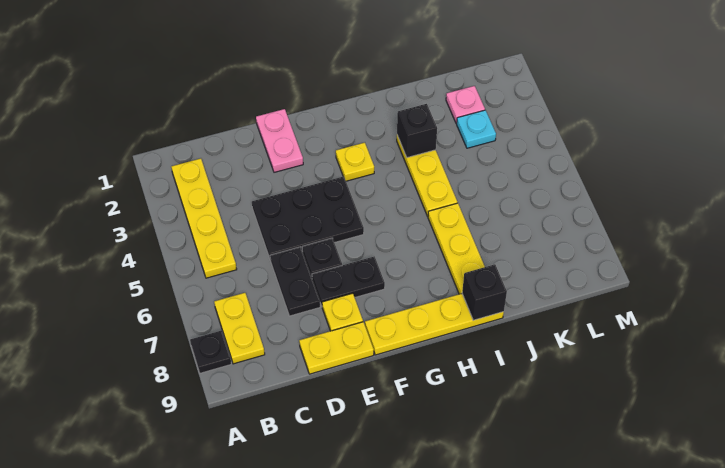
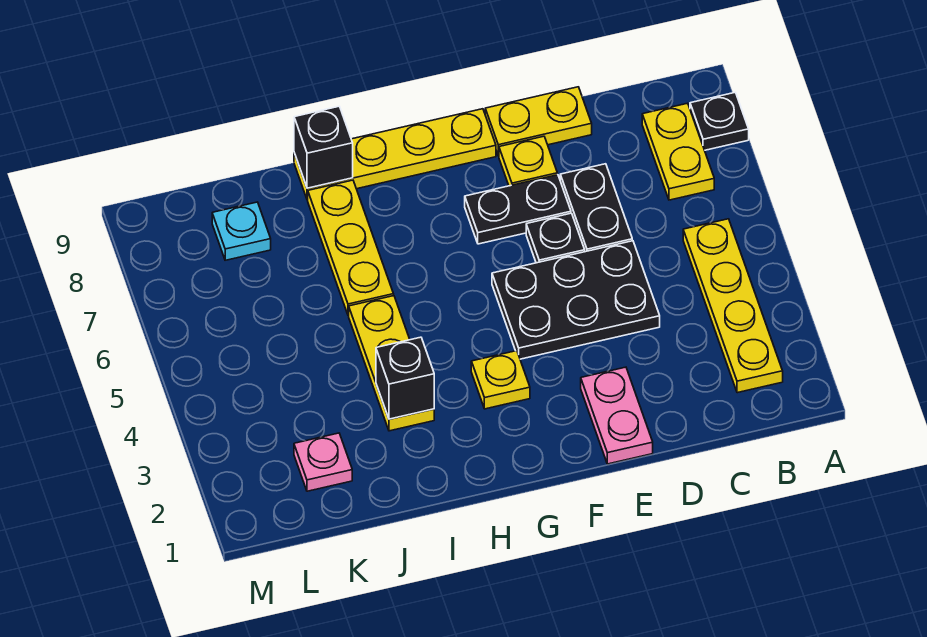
cyan 1x1 plate [457,110,496,148] -> cyan 1x1 plate moved to [212,202,271,260]

